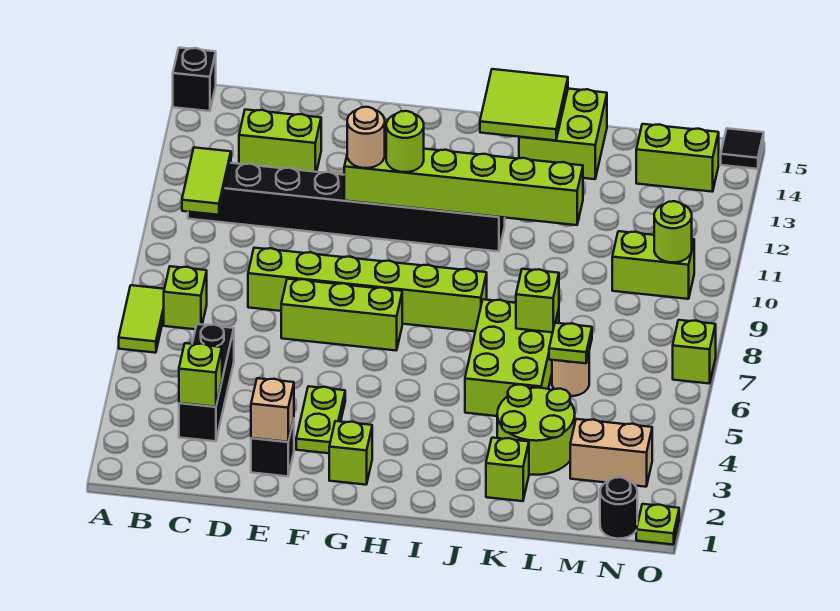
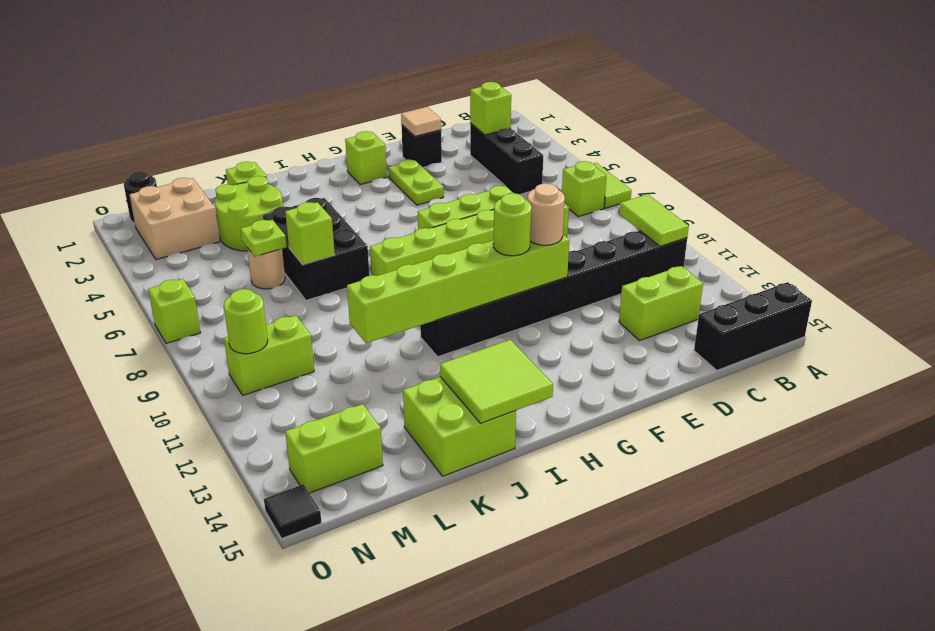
black 1x1 brick [173,48,216,111] -> black 1x3 brick [694,282,812,370]
tan 1x1 brick [251,378,294,442] -> tan 1x1 tile [401,107,441,136]
lime 2x3 brick [465,299,559,416] -> black 2x3 brick [262,198,369,300]
tan 1x2 brick [570,419,652,487] -> tan 2x2 brick [130,178,220,260]
lime 1x1 plate [636,504,679,544] -> none

